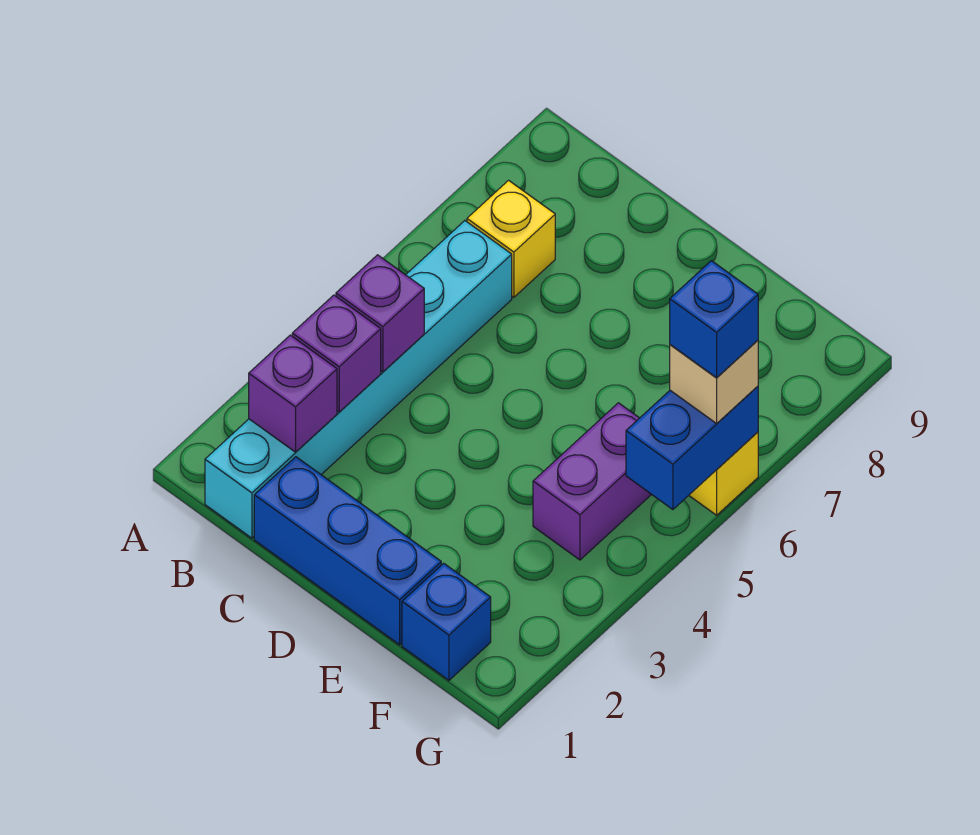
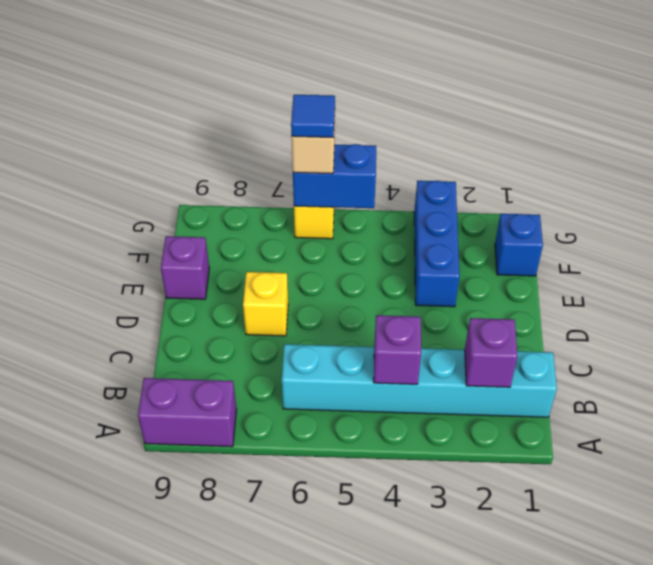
purple 1x1 brick [292,295,381,412] -> purple 1x1 brick moved to [161,236,209,299]
yellow 1x1 brick [467,180,555,297] -> yellow 1x1 brick moved to [243,272,288,336]
blue 1x3 brick [254,457,441,645] -> blue 1x3 brick moved to [414,181,460,307]
purple 1x2 brick [533,403,652,560] -> purple 1x2 brick moved to [138,378,237,447]
blue 1x1 brick [670,261,758,378] -> blue 1x1 tile [291,95,335,138]

